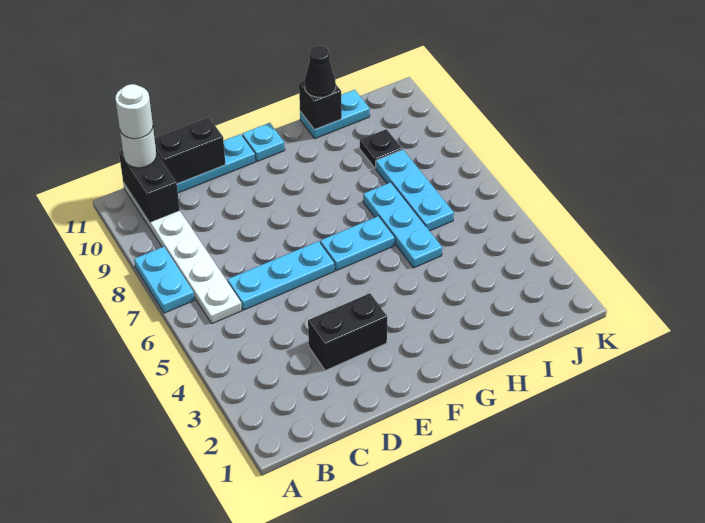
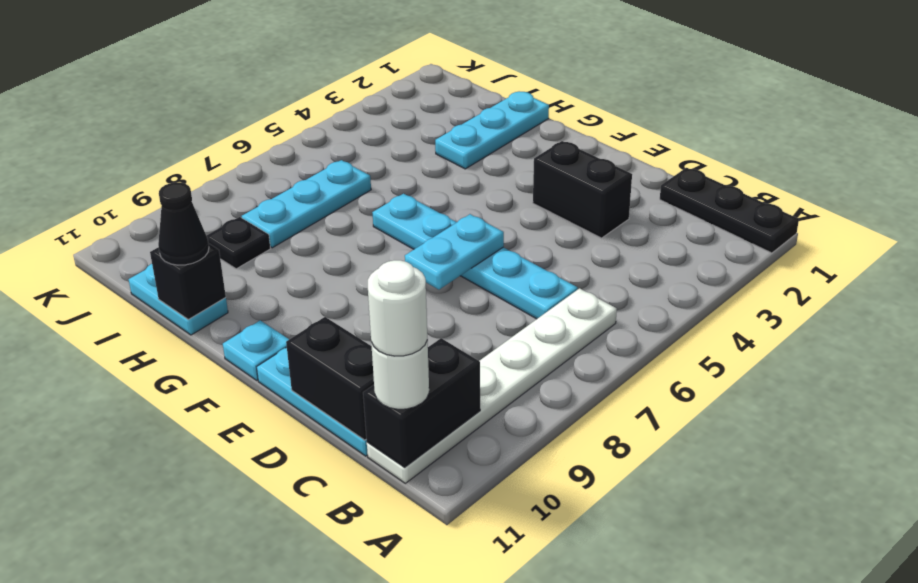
none -> black 1x3 plate [660,168,799,253]
cyan 1x2 plate [134,247,194,313] -> cyan 1x2 plate moved to [405,214,504,290]
cyan 1x3 plate [363,182,442,268] -> cyan 1x3 plate moved to [435,92,549,169]

